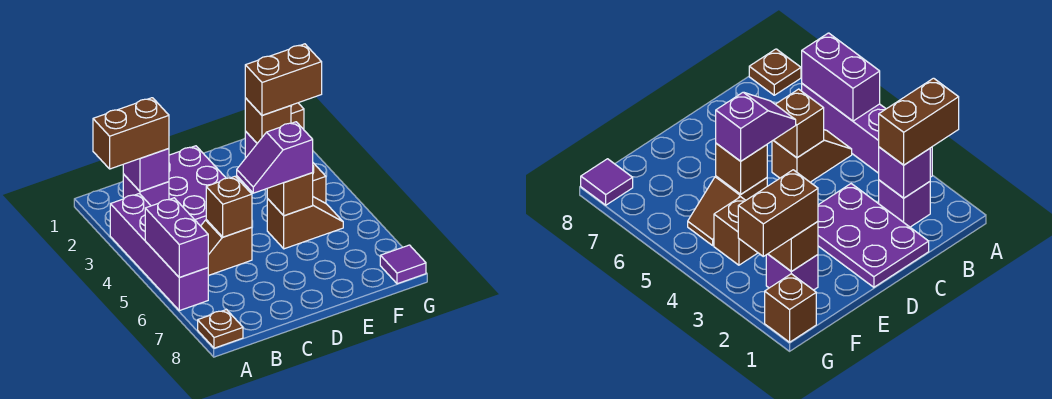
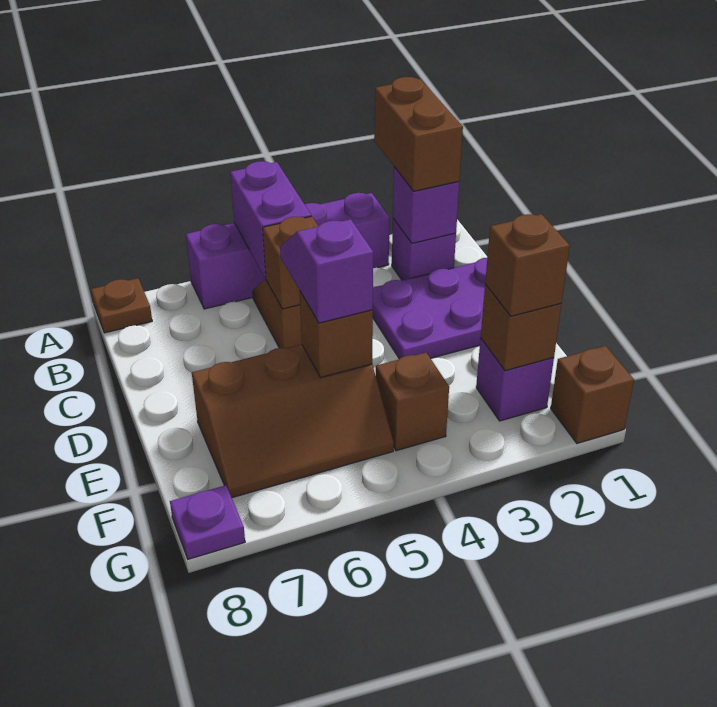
purple 1x2 brick [145,198,208,277] -> purple 1x2 brick turned to [230,161,311,278]
brown 1x2 slope [267,197,343,249] -> brown 2x3 slope [192,344,394,498]
brown 1x2 brick [245,44,322,115] -> brown 1x1 brick [485,214,570,316]
purple 1x1 tile [380,245,426,284] -> purple 1x1 plate [170,485,245,559]

